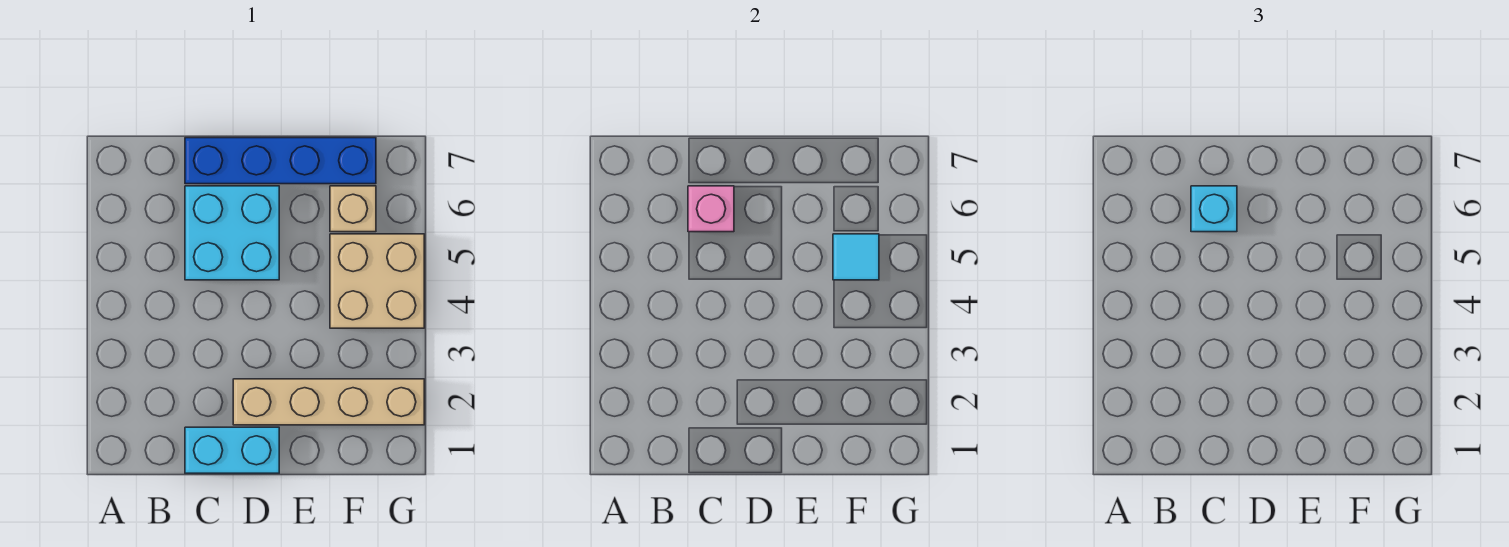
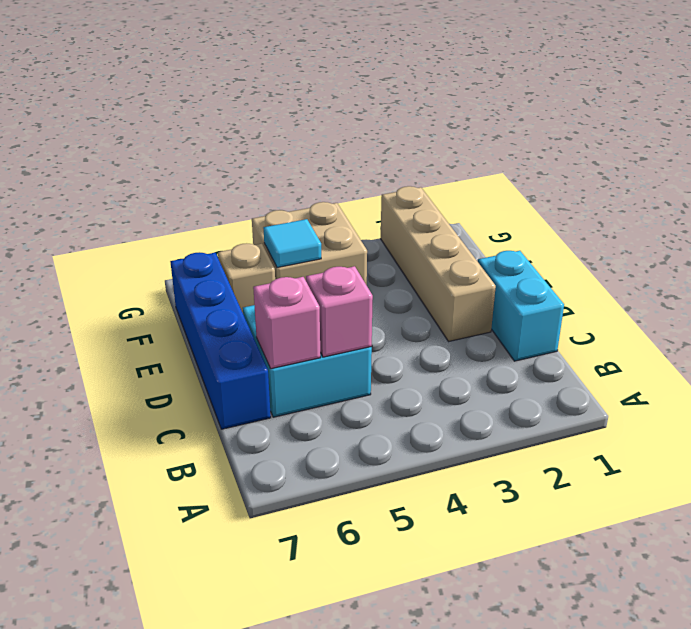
none -> pink 1x1 brick [306,266,373,357]
cyan 1x1 brick [1191,186,1237,232] -> none

